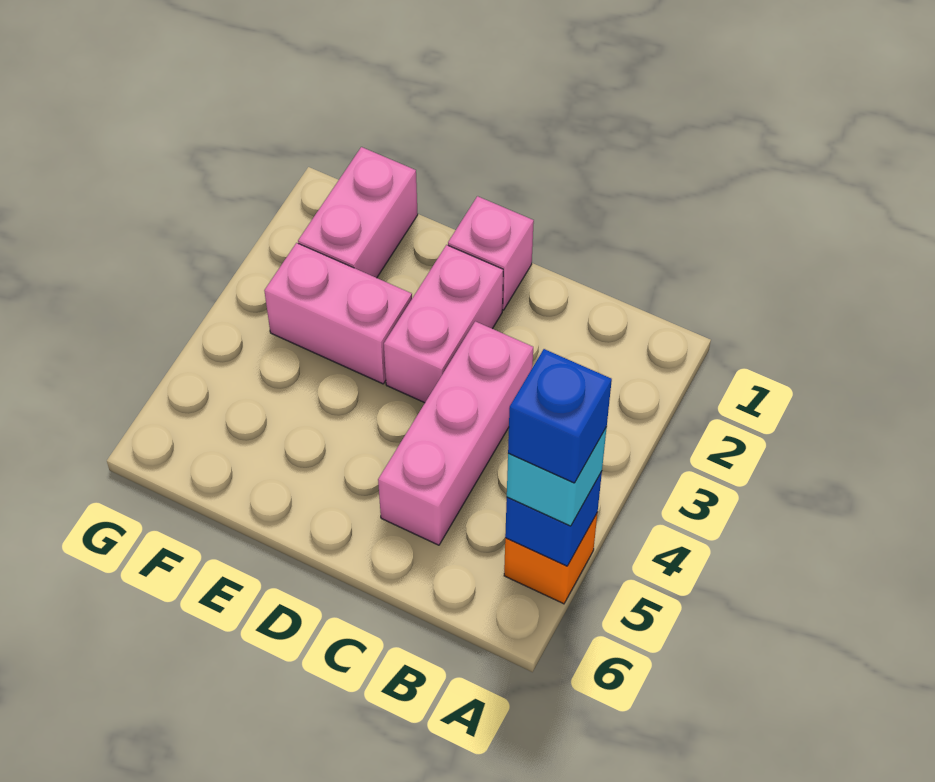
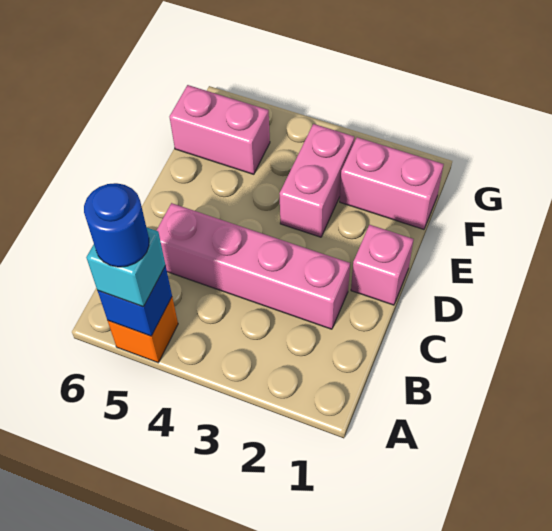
blue 1x1 brick [508,349,612,483] -> blue 1x1 round brick [84,183,149,267]
pink 1x3 brick [378,321,533,545] -> pink 1x4 brick [156,203,350,329]
pink 1x2 brick [384,245,503,403] -> pink 1x2 brick moved to [170,85,270,174]

